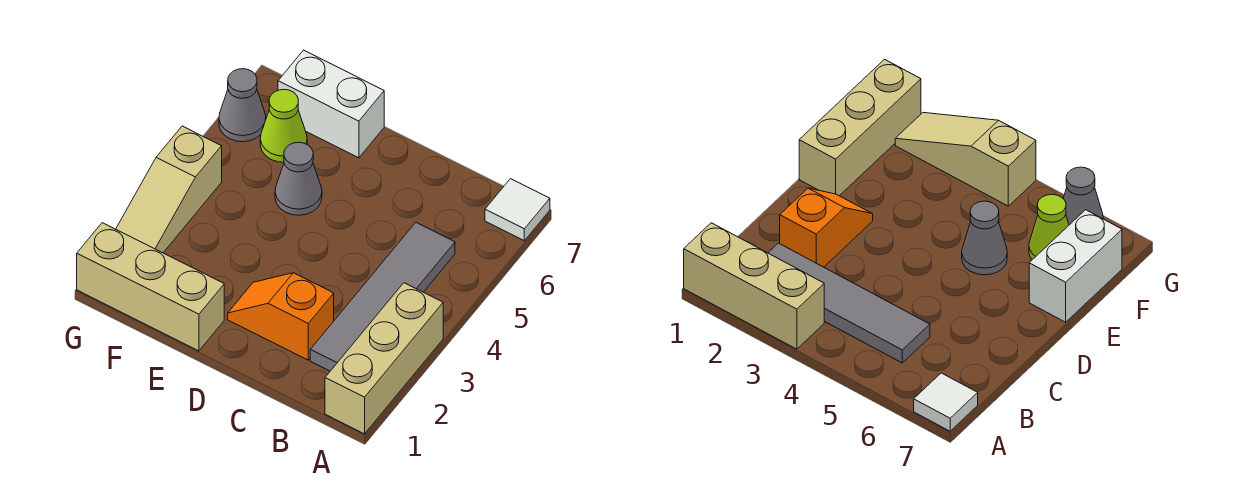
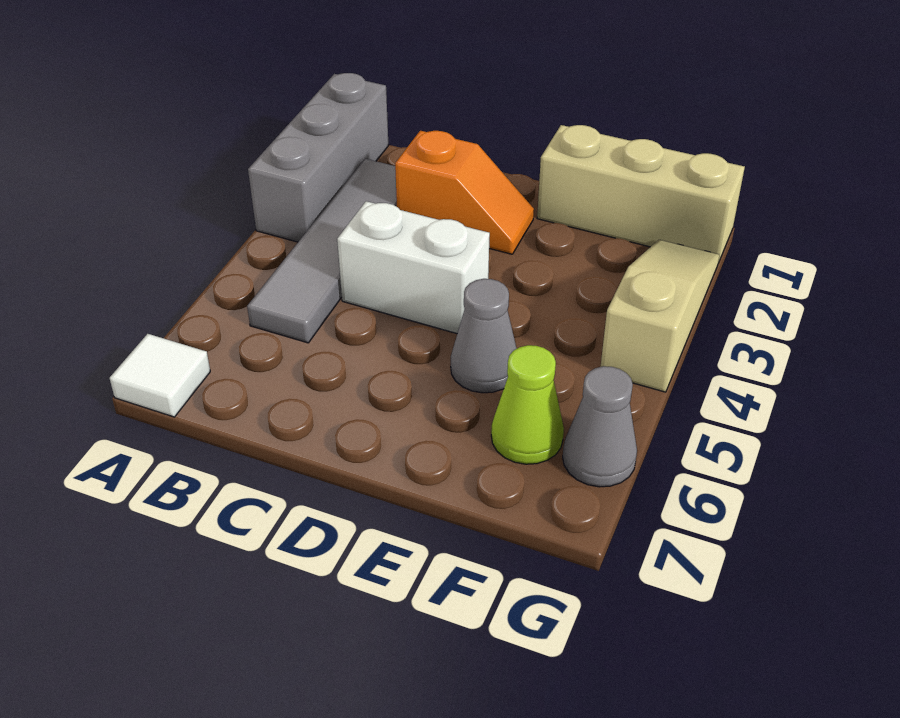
tan 1x3 brick [325,283,443,434] -> grey 1x3 brick [248,73,389,242]
white 1x2 brick [278,50,384,158] -> white 1x2 brick moved to [337,201,490,333]

